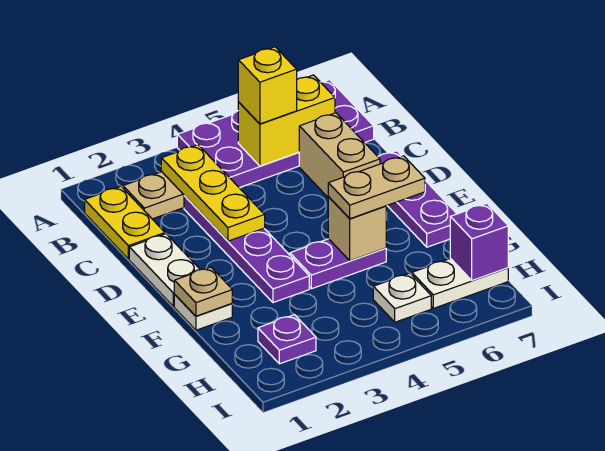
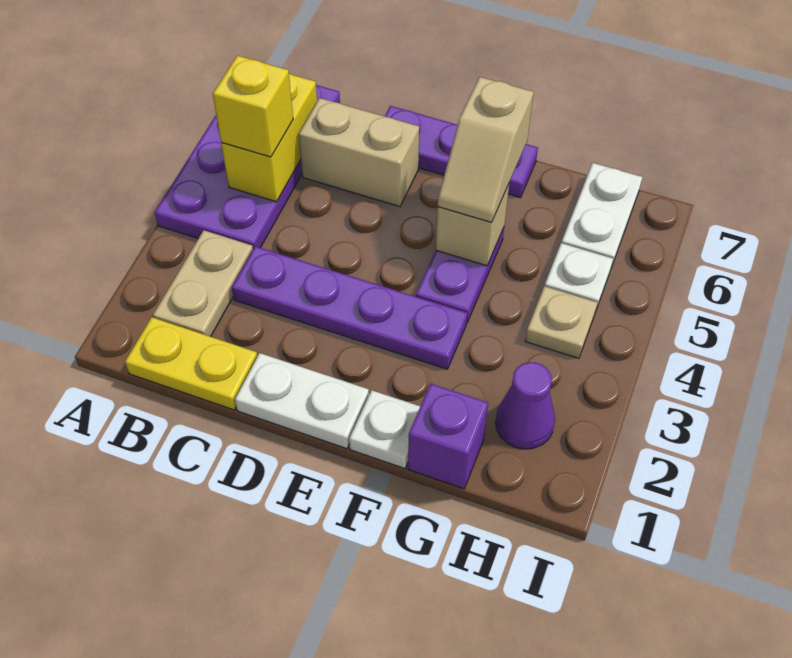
yellow 1x3 plate [161,145,265,241] -> none
tan 1x1 plate [174,267,232,316] -> tan 1x1 plate moved to [525,286,597,358]
tan 1x2 plate [328,156,425,219] -> tan 1x2 slope [438,77,534,222]
purple 1x1 plate [258,315,316,364] -> purple 1x1 cone [495,362,555,449]
purple 1x1 brick [450,203,508,280] -> purple 1x1 brick moved to [408,384,488,489]

